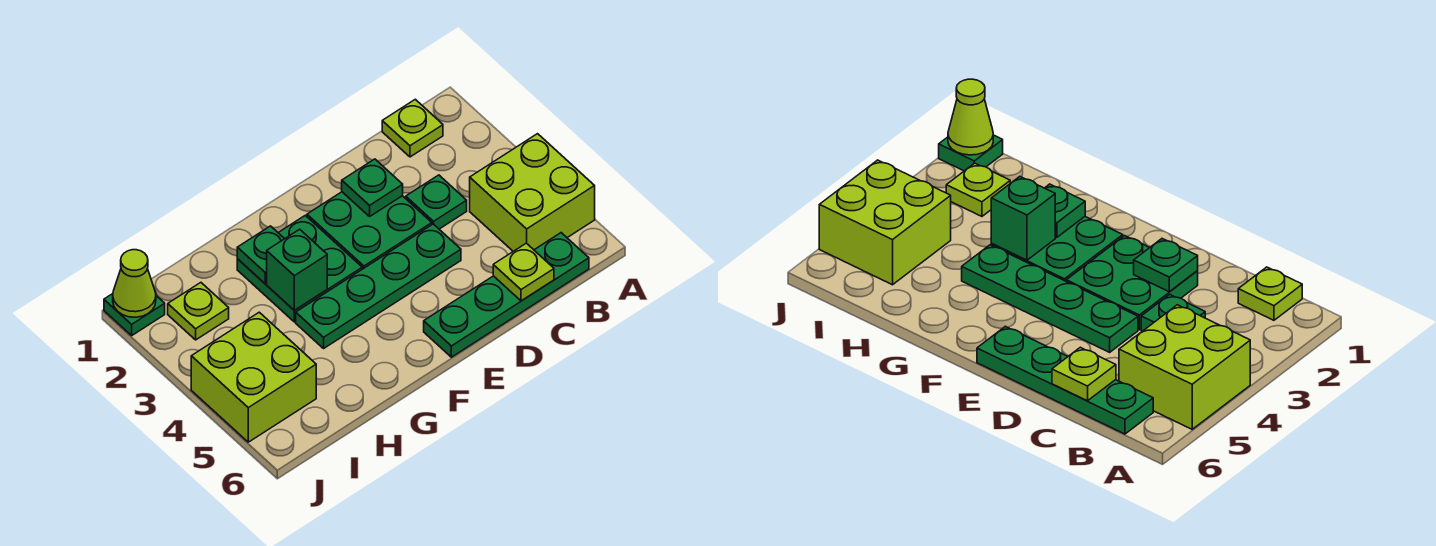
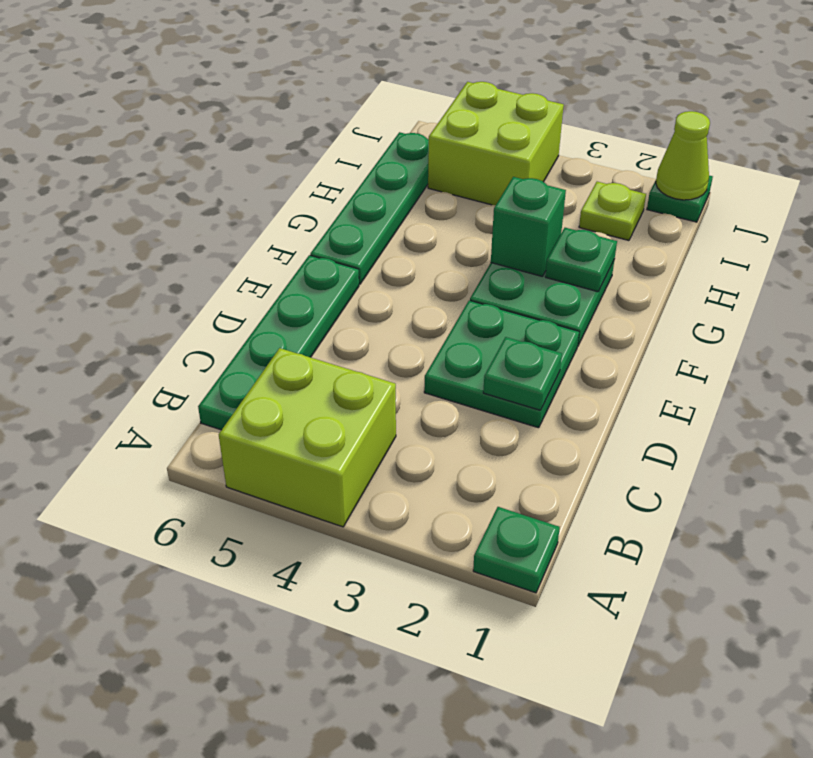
lime 1x1 plate [382,99,443,157] -> none
green 1x1 plate [406,175,467,229] -> green 1x1 plate moved to [473,507,560,593]
lime 1x1 plate [493,243,554,301] -> none
green 1x4 plate [296,224,461,348] -> green 1x4 plate moved to [310,132,429,284]

